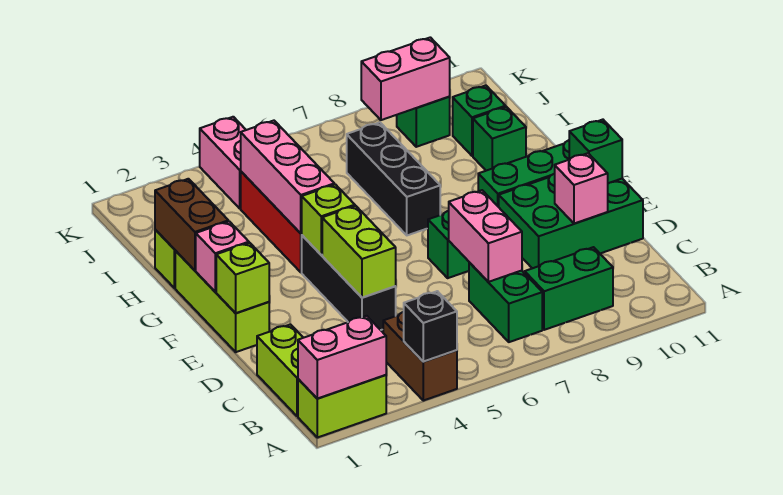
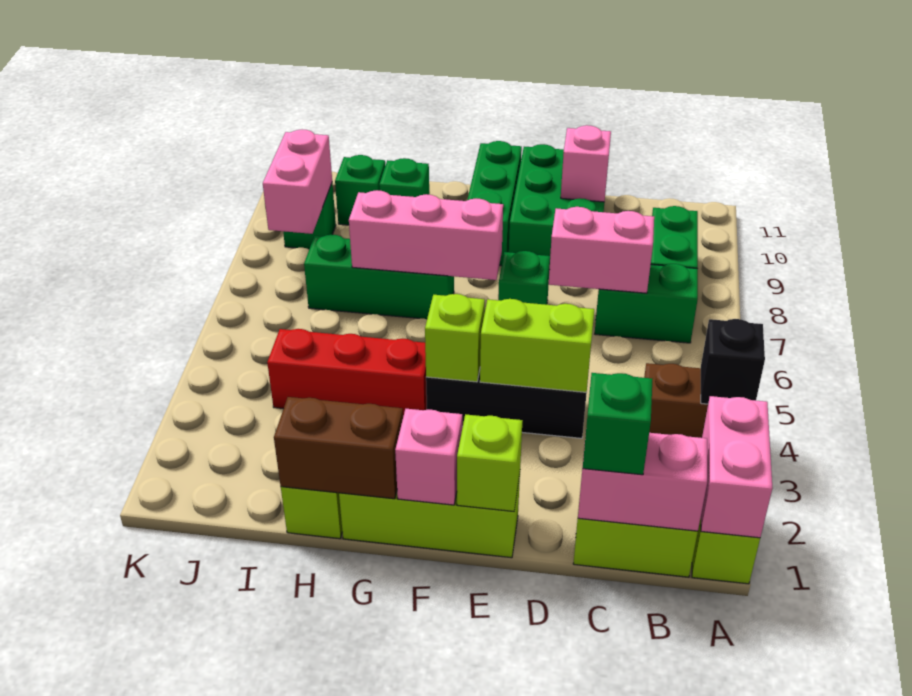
green 1x1 brick [569,120,622,183] -> green 1x1 brick moved to [583,373,652,475]
pink 1x3 brick [241,121,334,233] -> pink 1x3 brick moved to [349,190,503,280]
black 1x3 brick [347,123,440,235] -> green 1x3 brick [304,235,454,319]
pink 1x2 brick [200,117,246,208] -> pink 1x2 brick moved to [578,433,707,531]

